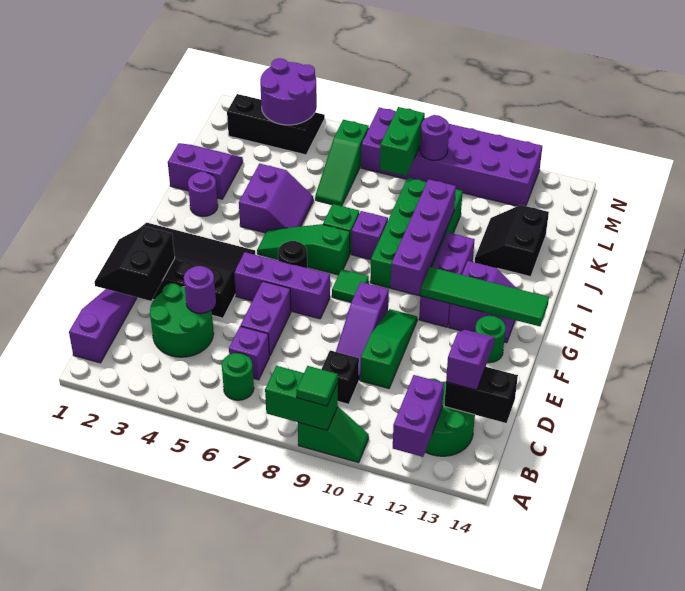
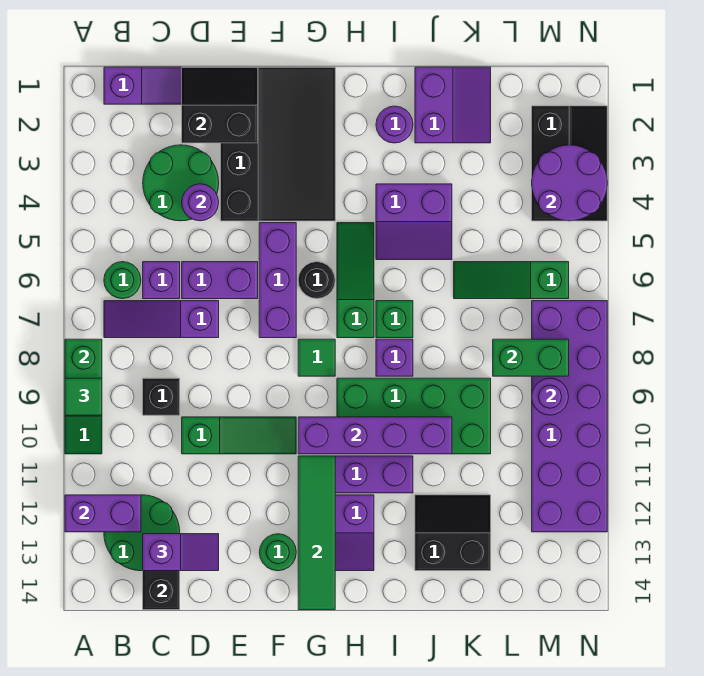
purple 1x3 slope [336,282,389,380] -> purple 1x3 slope moved to [104,301,219,338]

